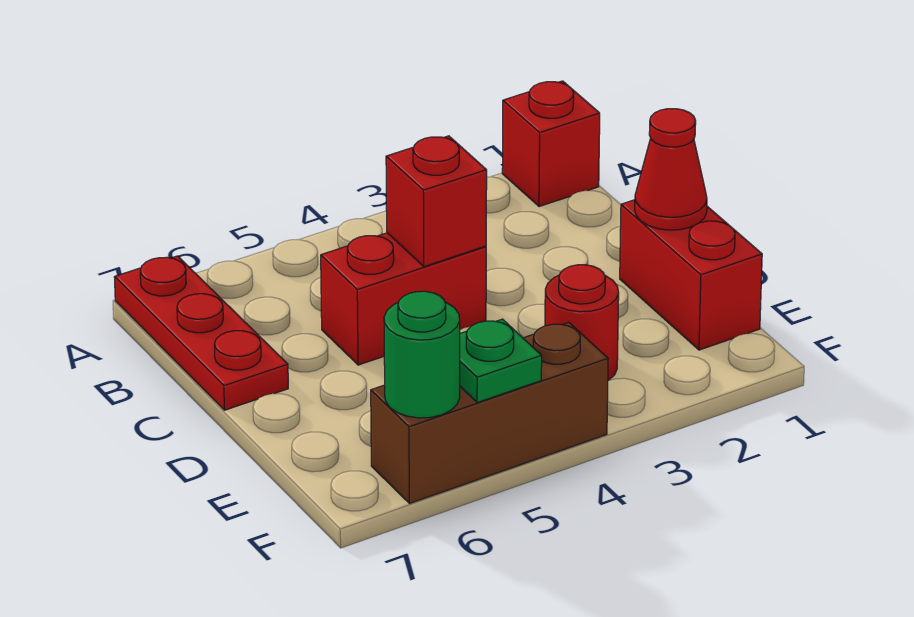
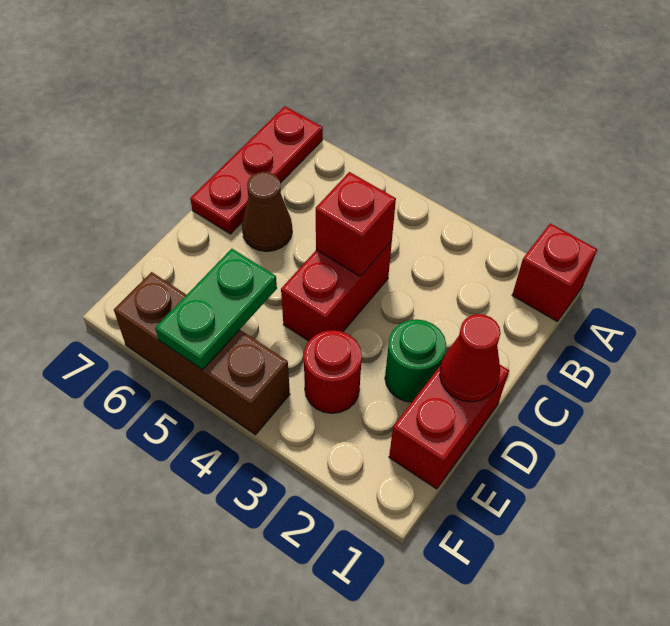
red 1x2 brick [321,233,486,365] -> red 1x2 brick turned to [281,241,392,341]
none -> brown 1x1 cone [242,172,292,251]
green 1x1 plate [460,319,542,403] -> green 1x2 plate [155,249,277,370]
green 1x1 round brick [384,291,460,418] -> green 1x1 round brick moved to [385,319,446,402]

